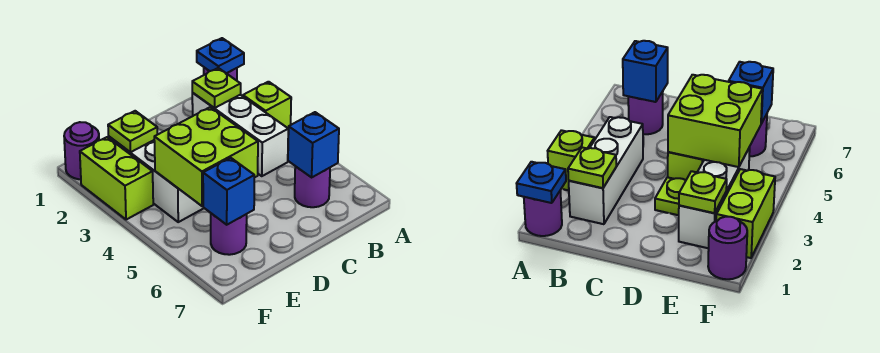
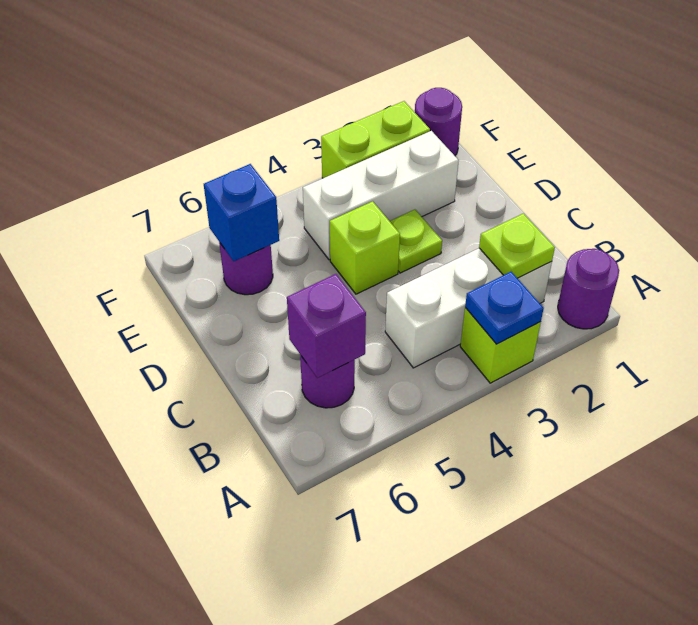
blue 1x1 plate [197,38,244,73] -> blue 1x1 plate moved to [465,272,544,344]
blue 1x1 brick [288,112,339,177] -> purple 1x1 brick [287,274,366,378]
lime 2x2 brick [154,107,258,206] -> none
lime 1x1 plate [108,111,157,152] -> none

